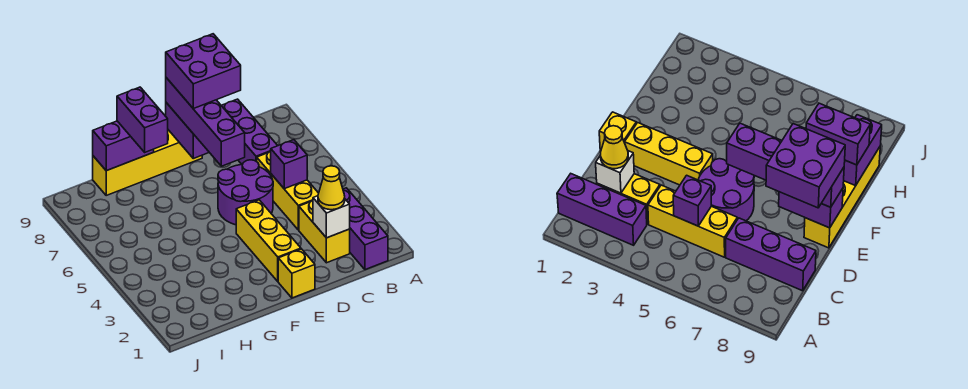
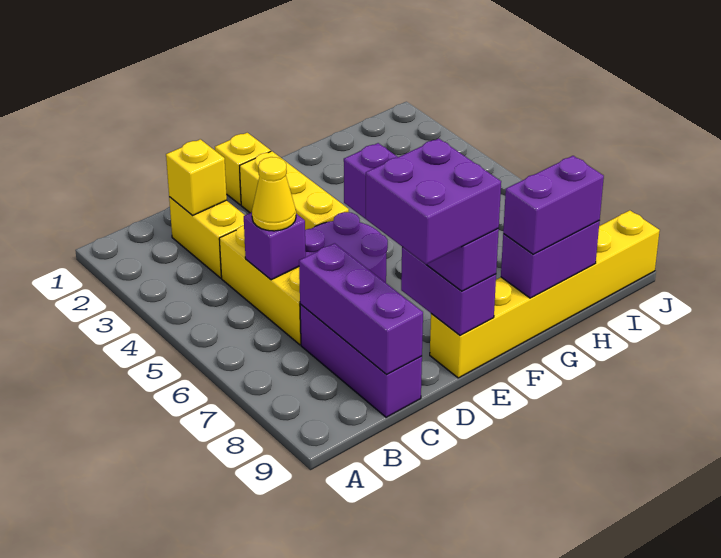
purple 1x3 brick [343,188,388,270] -> purple 1x3 brick moved to [299,243,423,375]
white 1x1 brick [313,196,350,238] -> yellow 1x1 brick [166,139,227,216]
yellow 1x1 cone [318,166,345,210] -> yellow 1x1 cone moved to [252,157,296,231]
yellow 1x4 brick [93,130,202,195] -> yellow 1x6 brick [430,210,660,378]
purple 1x2 brick [117,87,168,152] -> purple 1x2 brick turned to [503,156,604,254]

